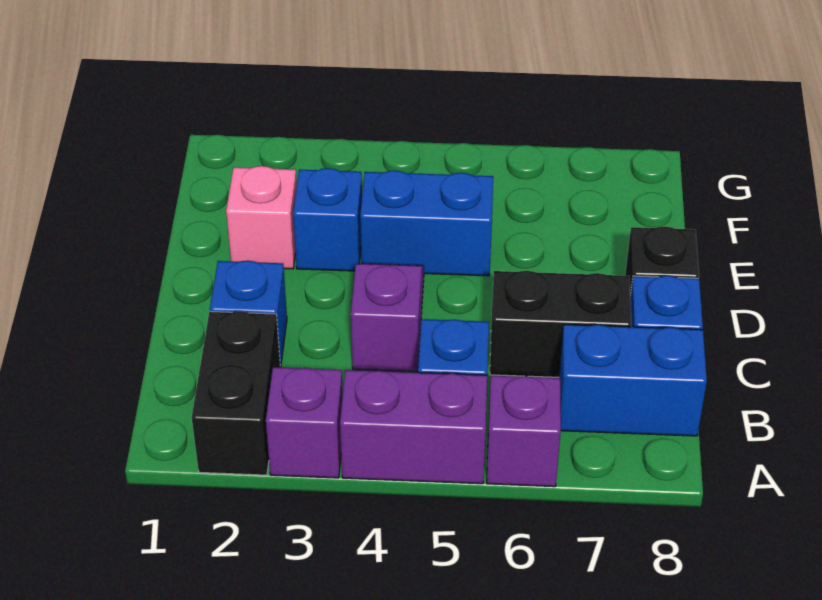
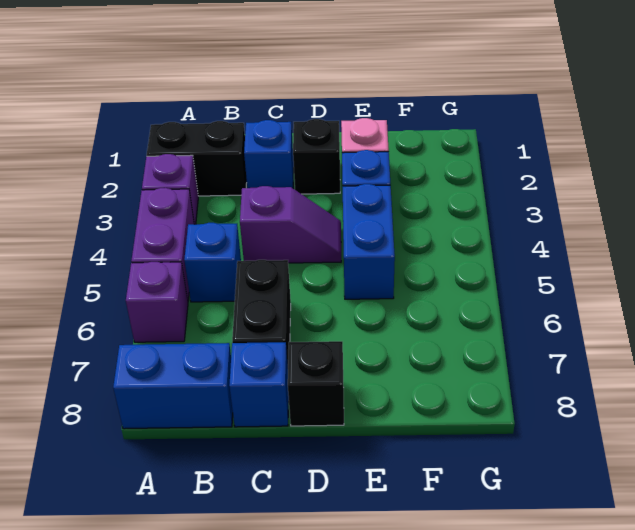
blue 1x2 brick [559,325,707,436] -> blue 1x2 brick turned to [113,343,233,429]
none -> black 1x1 brick [293,119,340,194]

